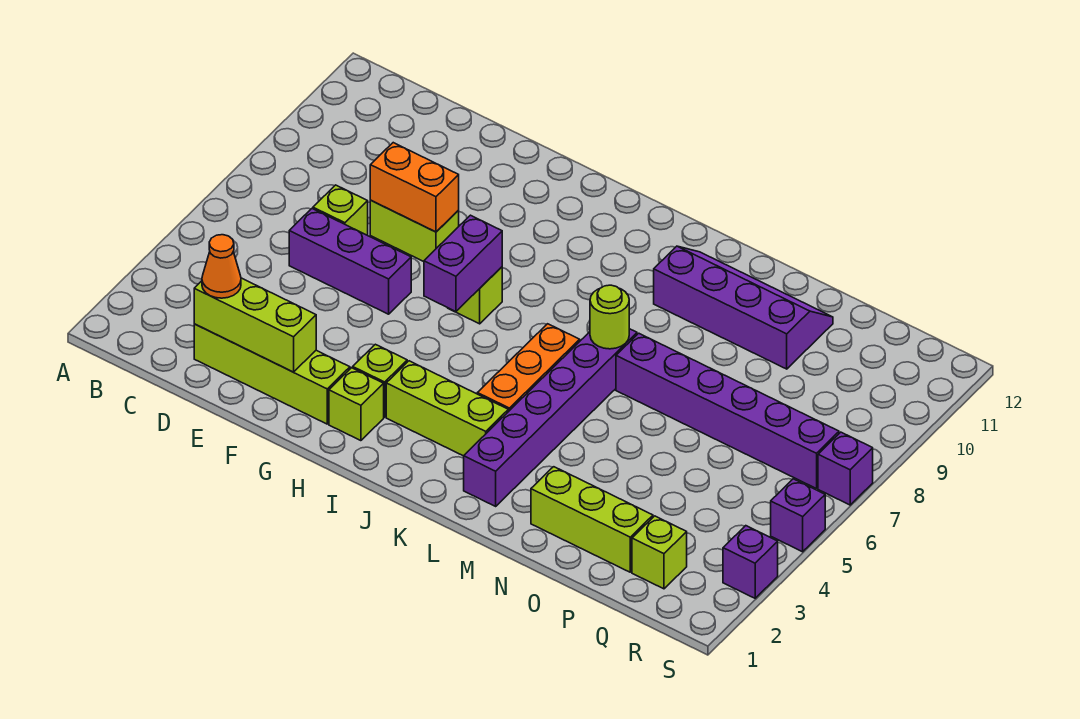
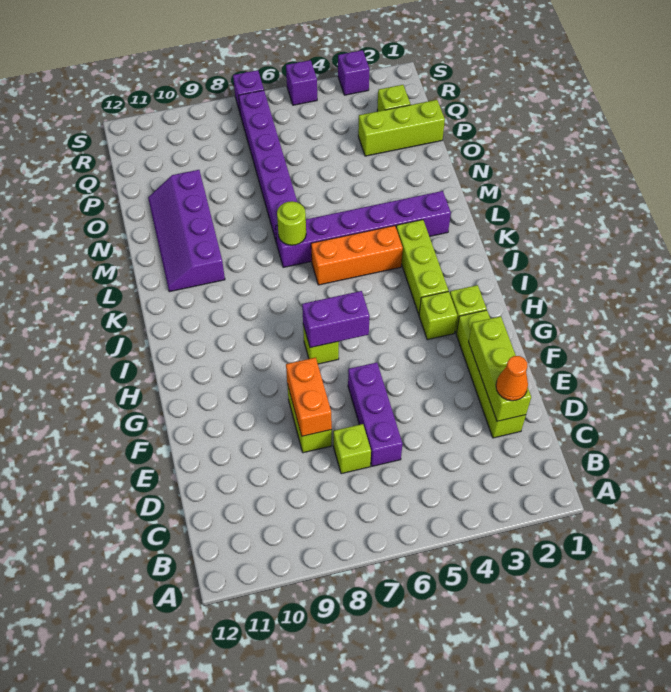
lime 1x3 brick [531,467,653,572] -> lime 1x3 brick turned to [358,100,445,156]

